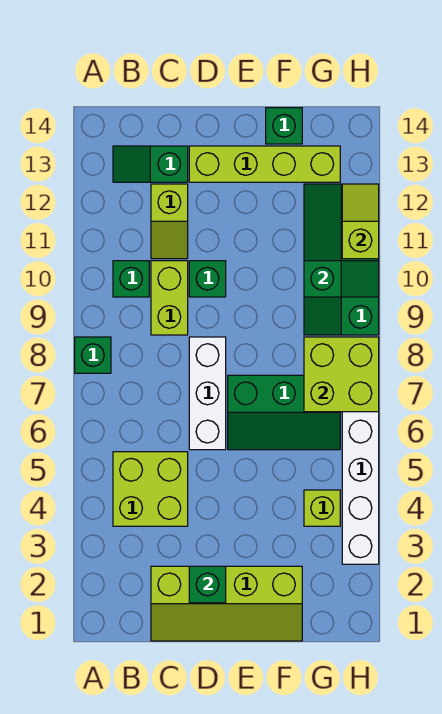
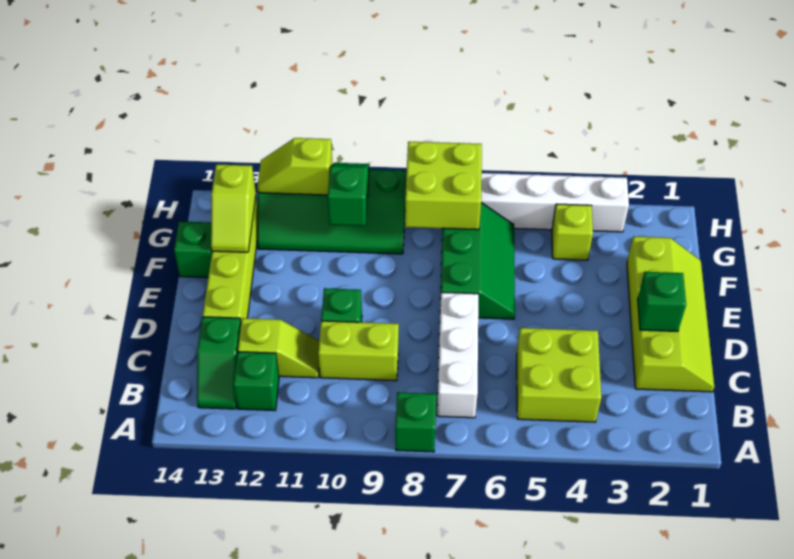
green 1x1 brick [113,261,149,297] -> green 1x1 brick moved to [233,352,279,411]
white 1x3 brick [189,337,226,450] -> white 1x3 brick turned to [437,292,478,418]
none -> lime 1x2 slope [211,164,256,252]

